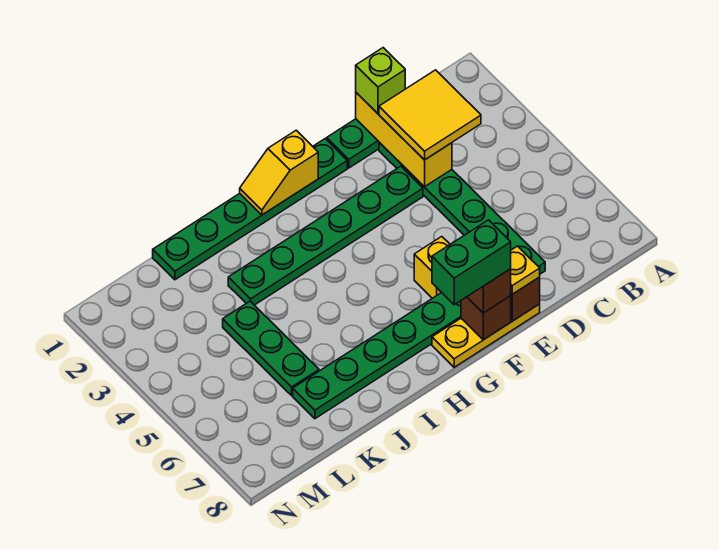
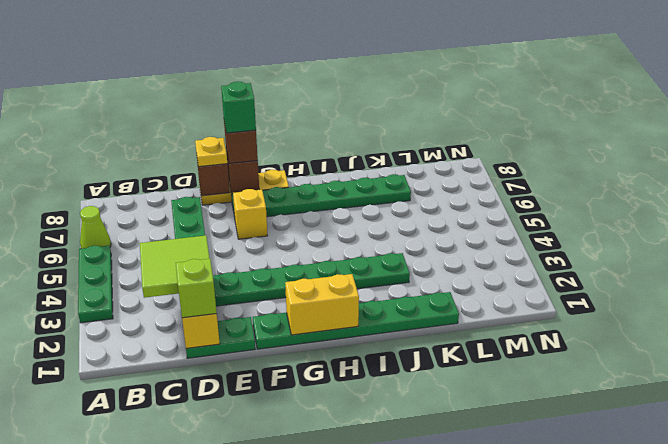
none -> lime 1x1 cone [80,206,111,249]
yellow 2x2 tile [379,70,481,160] -> lime 2x2 tile [140,236,210,298]
green 1x2 brick [432,220,511,305] -> green 1x1 brick [221,82,256,133]
yellow 1x2 slope [240,130,318,215] -> yellow 1x2 brick [285,274,359,335]
green 1x3 plate [223,301,319,395] -> green 1x3 plate moved to [78,246,113,323]

